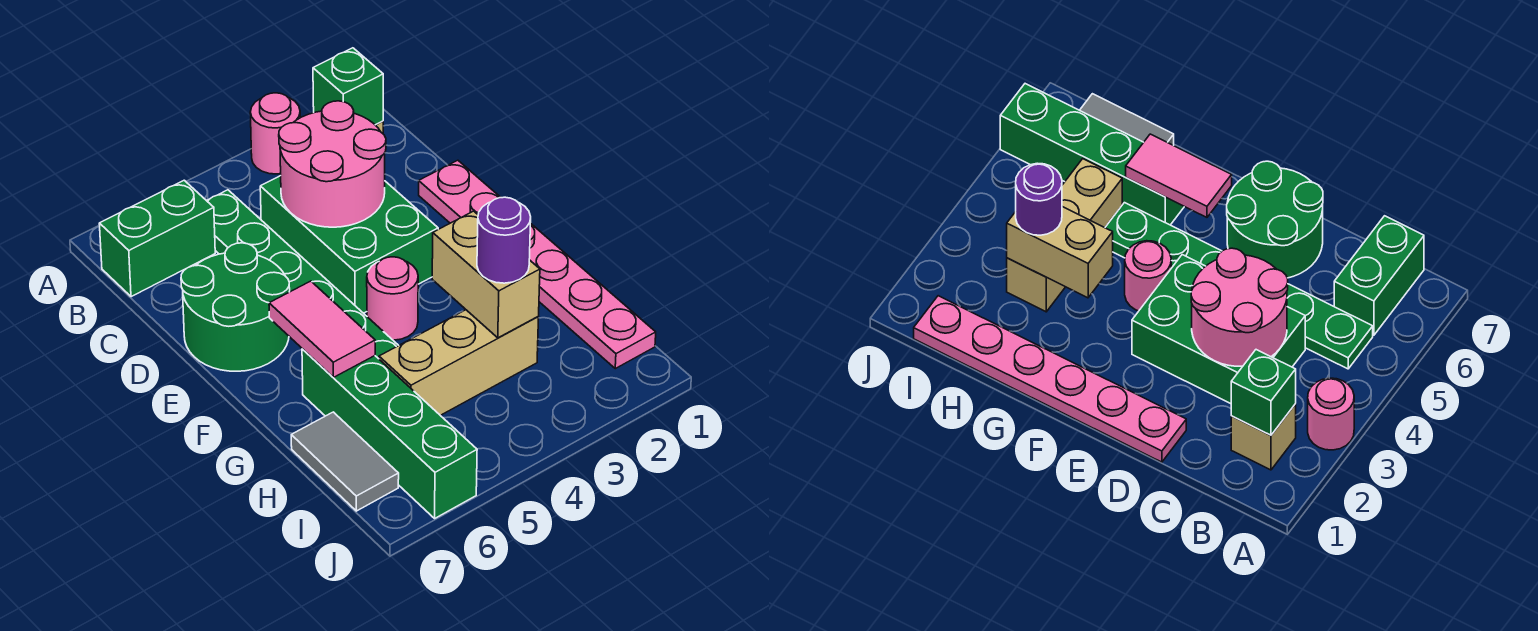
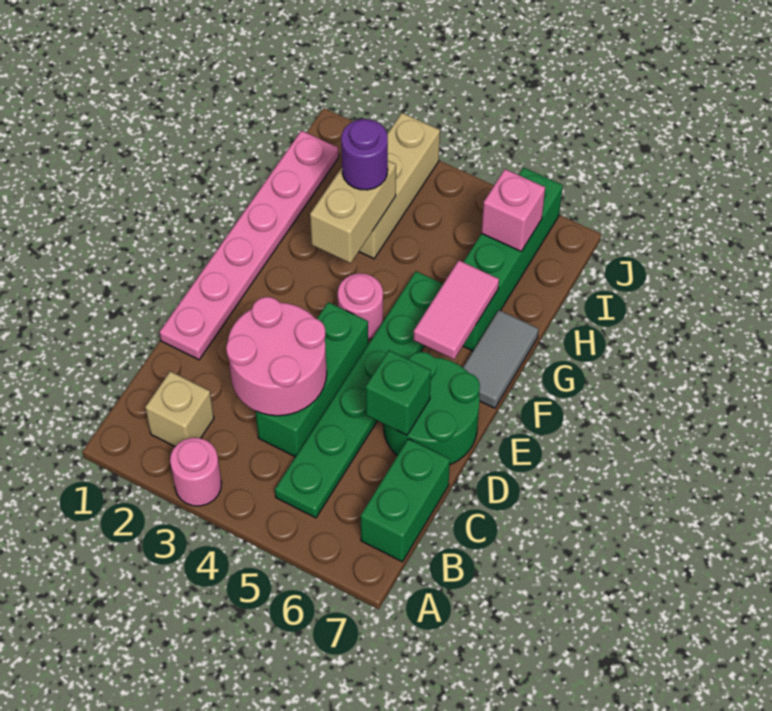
green 1x1 brick [313,48,383,125] -> green 1x1 brick moved to [365,350,431,435]
green 1x2 brick [99,180,215,297] -> green 1x2 brick turned to [361,439,450,562]
green 2x3 brick [260,176,438,313] -> green 1x3 brick [256,302,368,457]
tan 1x3 brick [379,310,539,415] -> tan 1x3 brick turned to [359,113,440,259]
grey 1x2 tile [291,412,399,511] -> grey 1x2 tile moved to [463,310,539,408]
none -> pink 1x1 brick [481,169,545,251]

